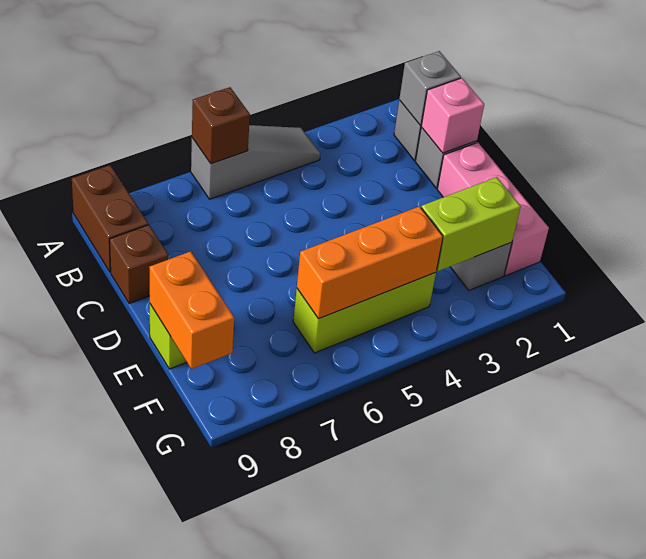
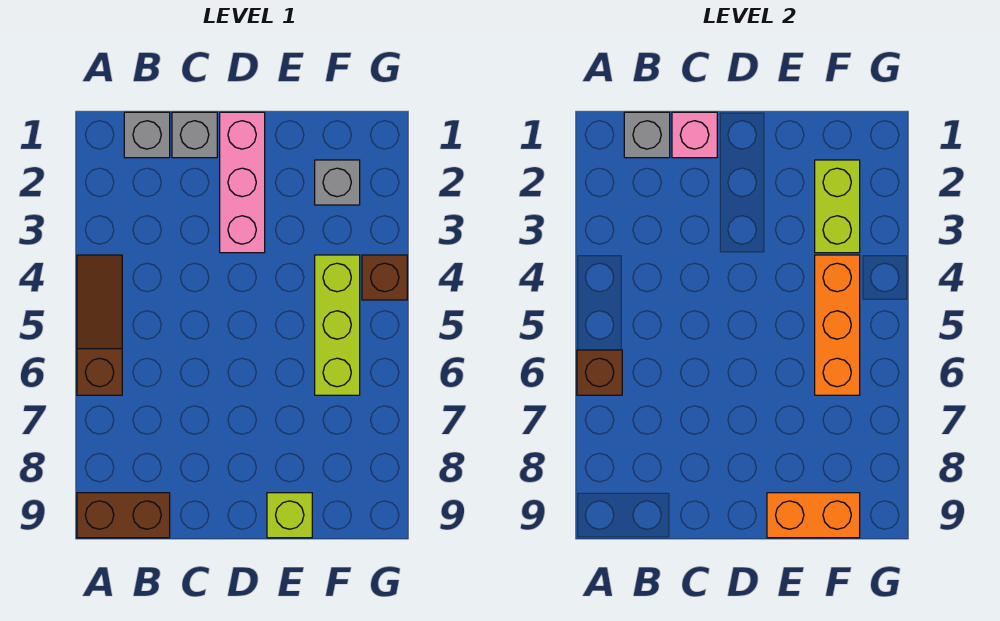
grey 1x3 slope [191,125,320,199] -> brown 1x3 slope [77,255,122,395]
brown 1x1 brick [110,225,168,304] -> brown 1x1 brick moved to [362,255,407,300]
pink 1x3 brick [437,142,549,276] -> pink 1x3 brick turned to [220,112,265,253]

